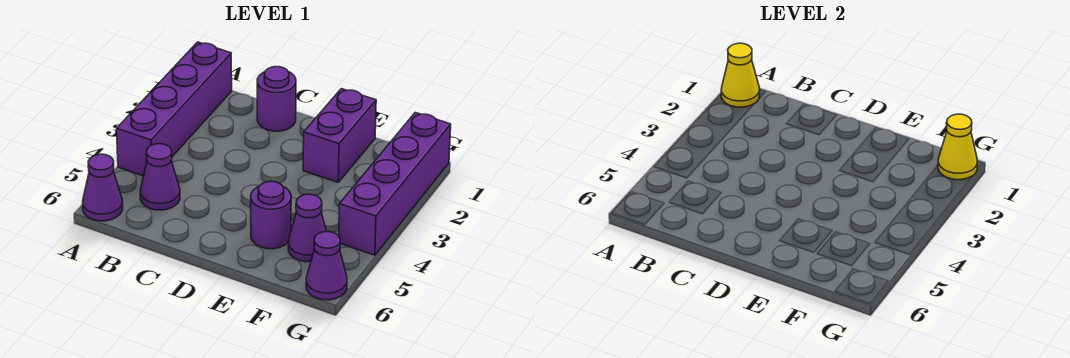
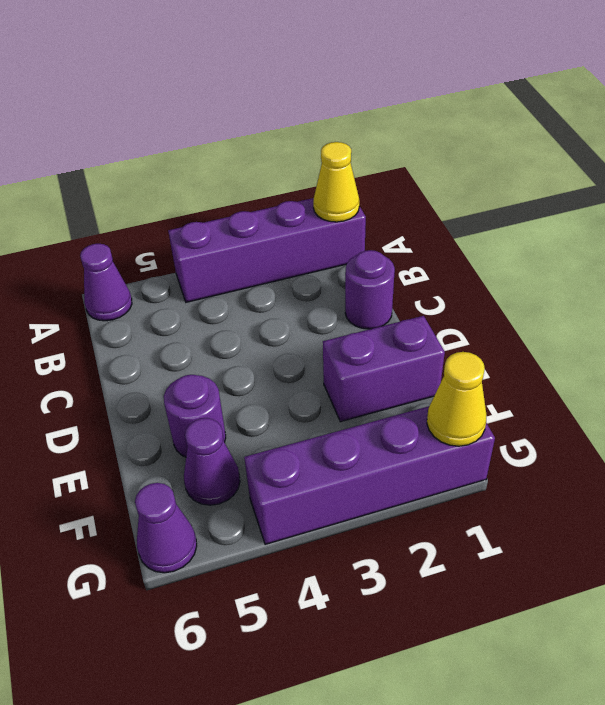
purple 1x1 cone [140,144,180,210] -> none

